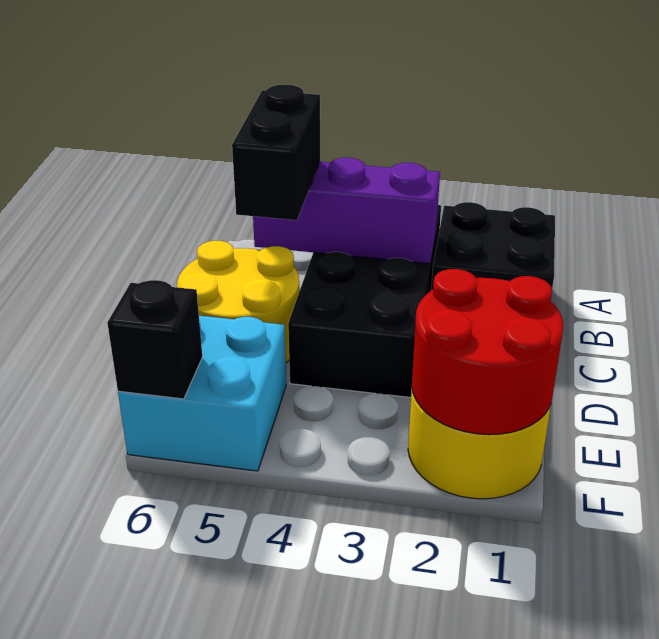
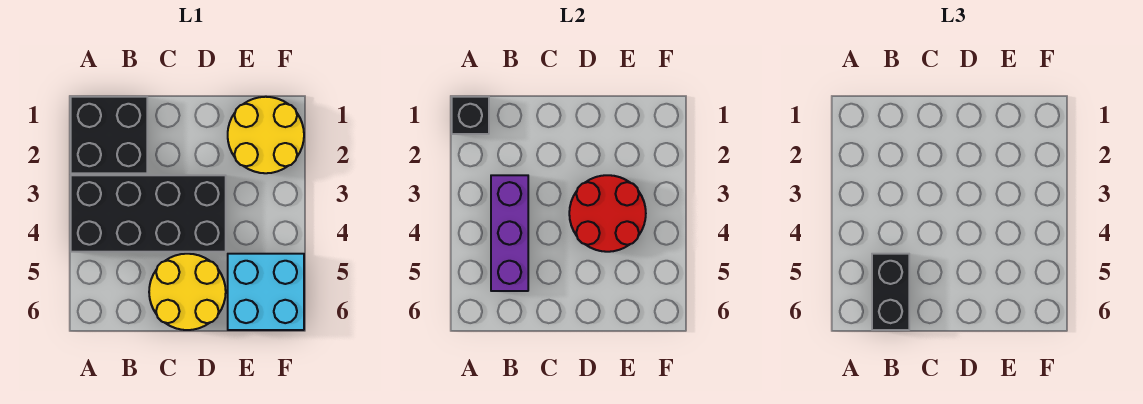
black 1x2 brick [232,85,320,220] -> black 1x2 brick turned to [872,254,909,330]
red 2x2 round brick [412,269,564,435] -> red 2x2 round brick moved to [569,175,646,252]
black 1x1 brick [107,280,202,399] -> black 1x1 brick moved to [452,97,489,134]

